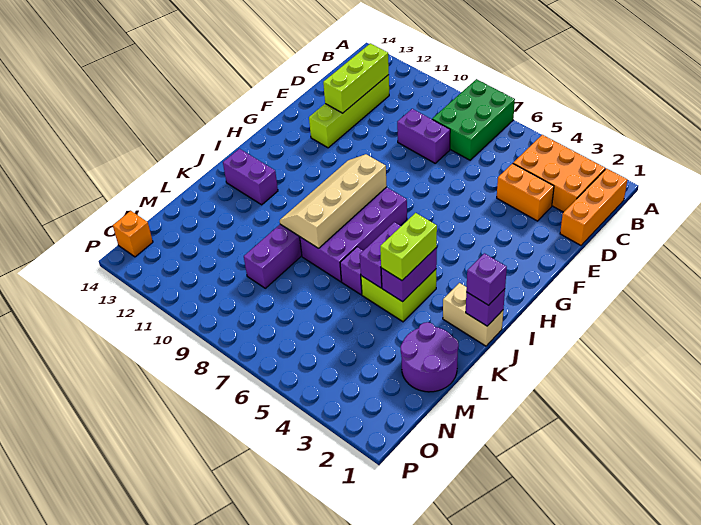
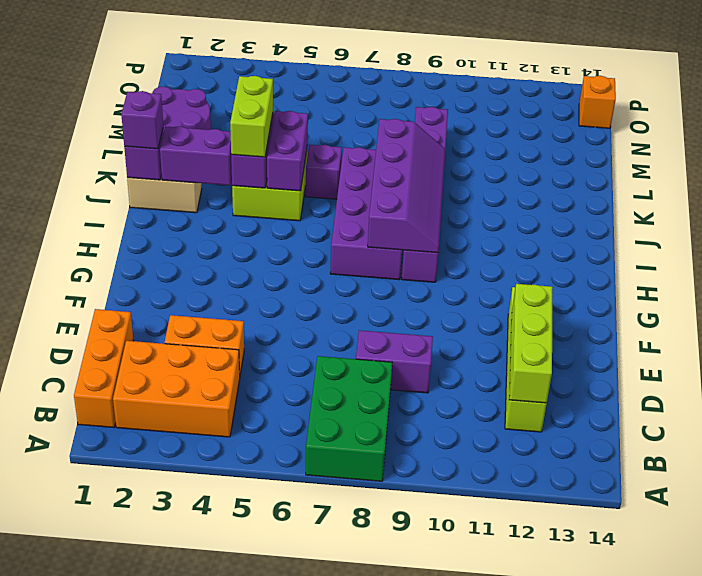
tan 2x4 slope [280,154,387,248] -> purple 2x4 slope [368,119,446,253]
purple 1x2 brick [223,149,278,205] -> purple 1x2 brick moved to [160,126,232,185]

